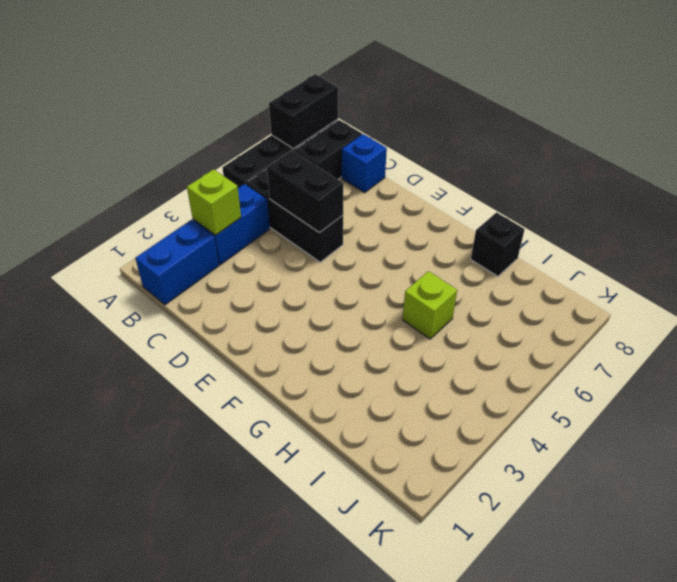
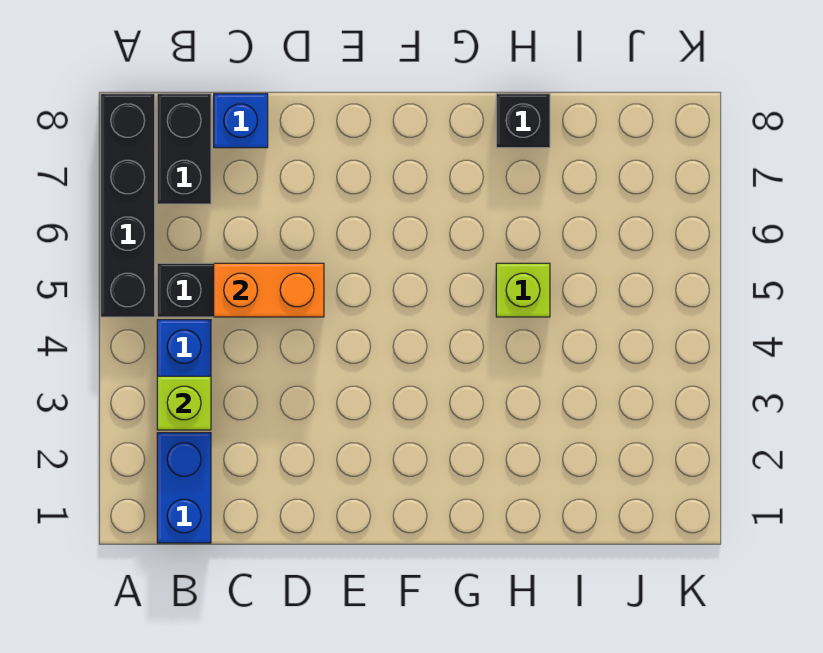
black 1x2 brick [269,74,338,149] -> none
black 1x2 brick [267,151,343,233] -> orange 1x2 brick [214,263,324,317]

